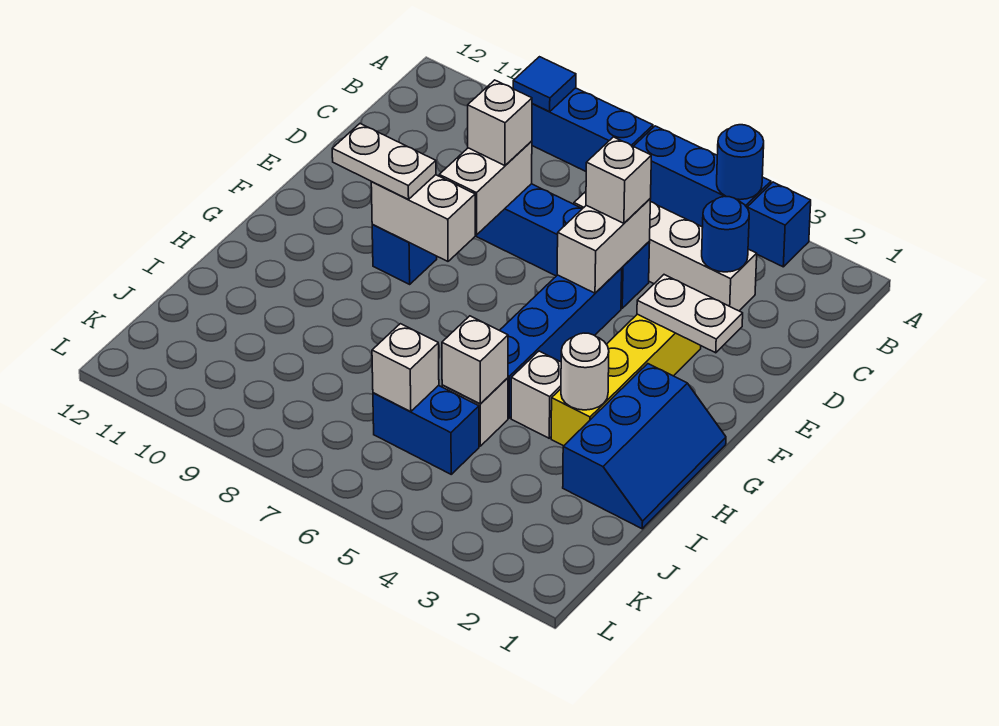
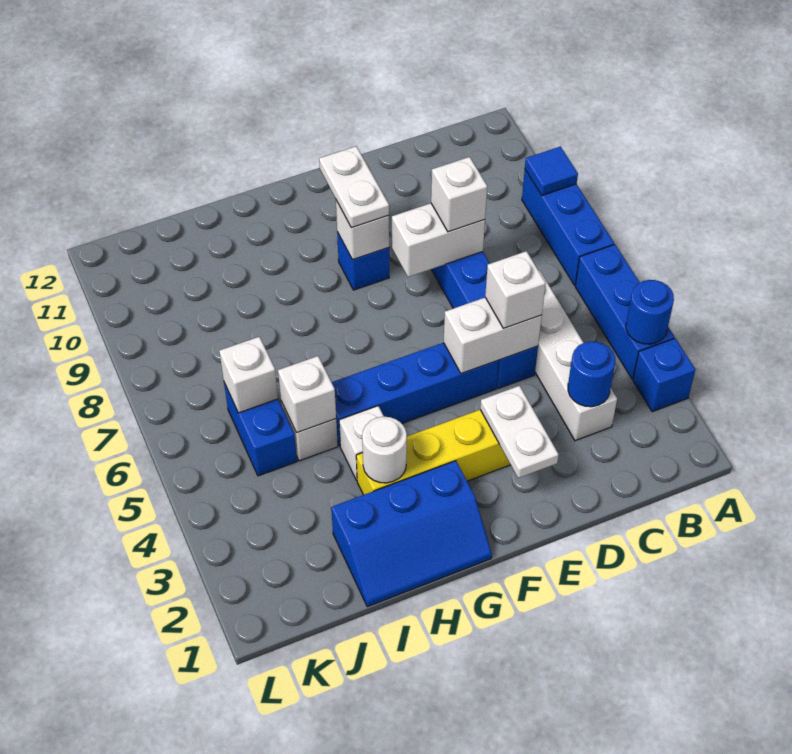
white 1x2 brick [371,175,475,261] -> white 1x1 brick [336,200,389,260]

